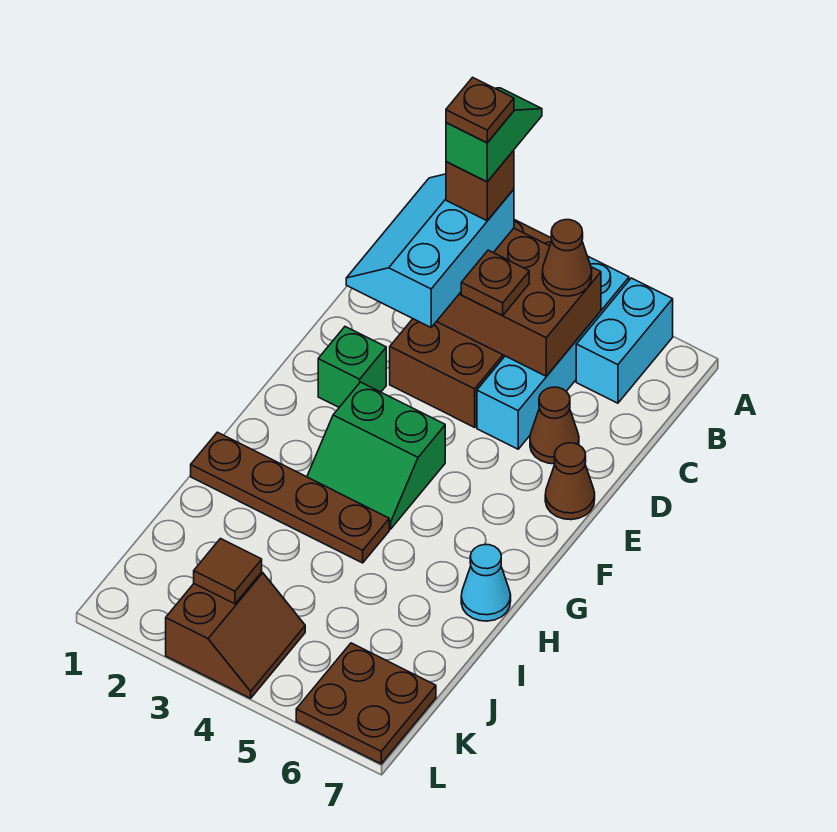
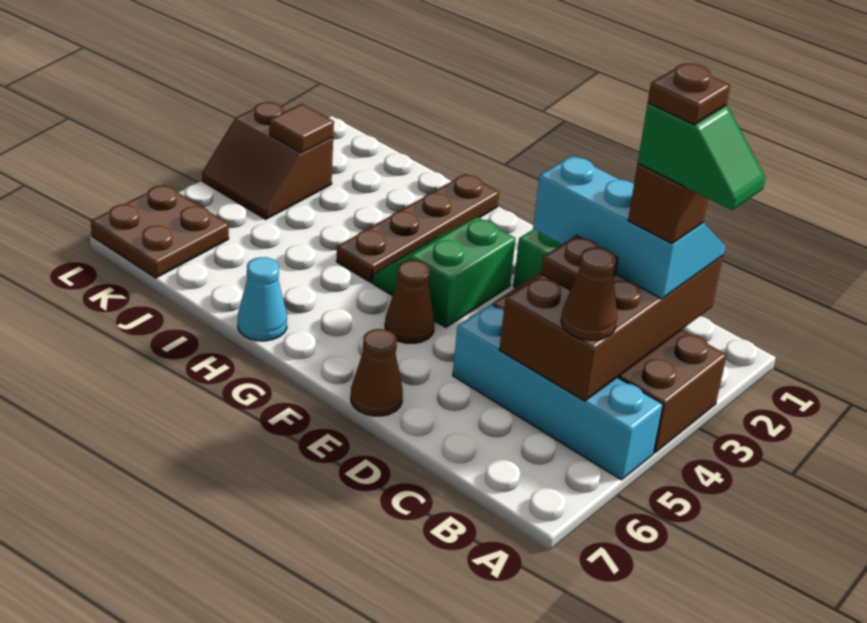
cyan 1x2 brick [576,278,673,403] -> none
brown 1x1 cone [530,387,579,464] -> brown 1x1 cone moved to [385,260,435,343]

